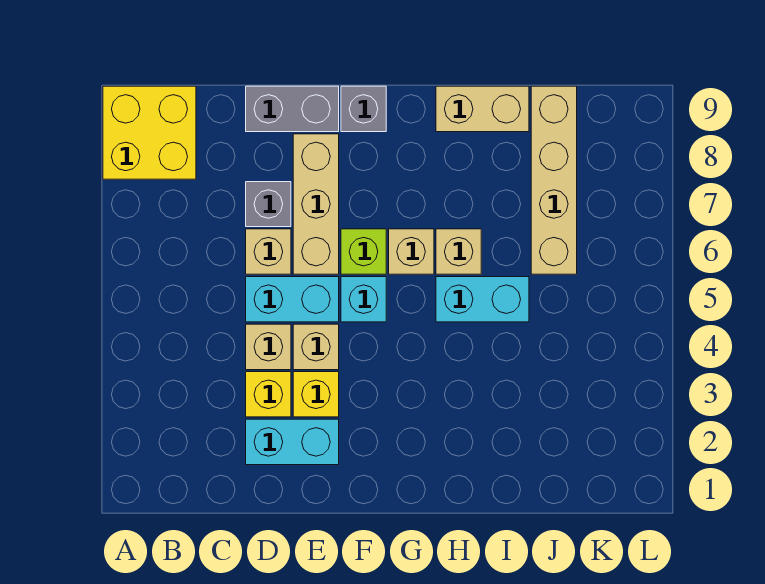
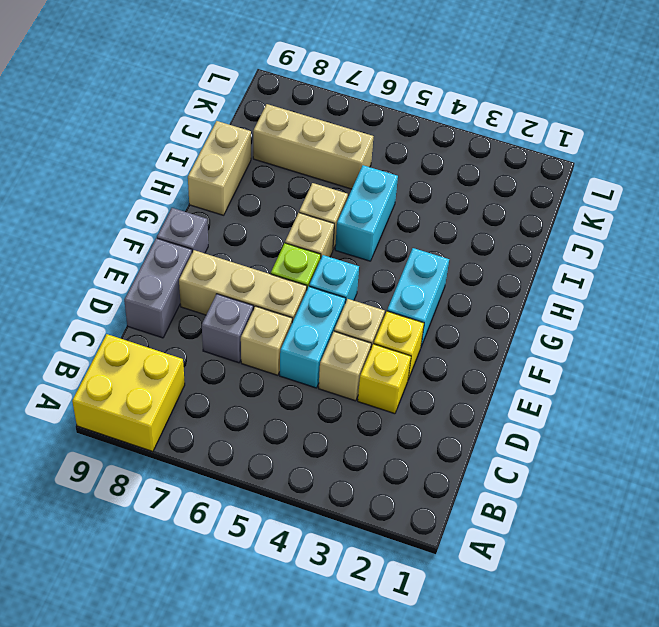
cyan 1x2 brick [246,419,339,465] -> cyan 1x2 brick moved to [387,248,449,346]
tan 1x4 brick [531,86,577,274] -> tan 1x3 brick [253,104,373,189]

